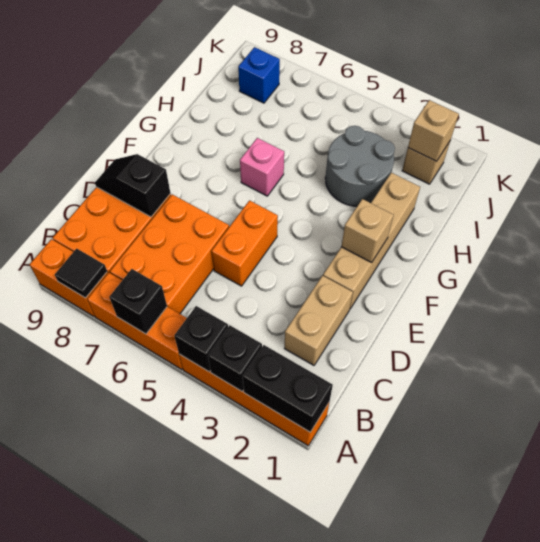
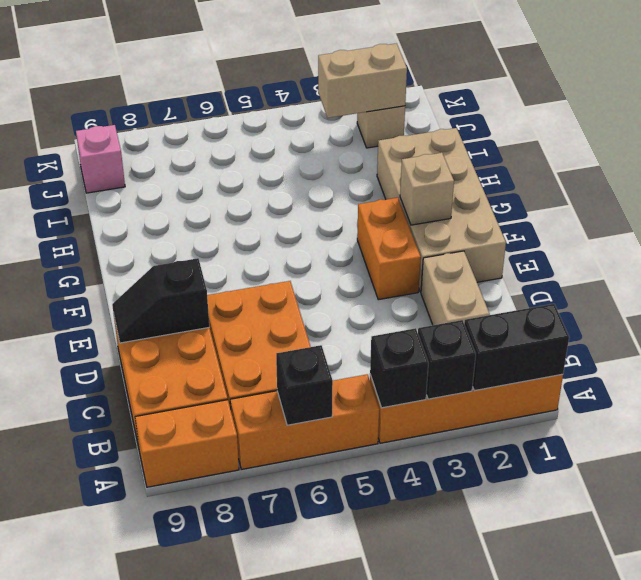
black 1x1 tile [55,249,107,298] -> none
orange 1x2 brick [212,201,278,286] -> orange 1x2 brick moved to [357,198,421,300]
tan 1x4 brick [323,173,420,309] -> tan 2x4 brick [377,128,506,292]
pink 1x1 brick [240,138,284,196] -> pink 1x1 brick moved to [76,125,125,193]
grey 2x2 round brick [325,126,395,206] -> none
tan 1x1 brick [408,100,459,161] -> tan 1x2 brick [318,44,407,118]
blue 1x1 brick [238,47,280,103] -> none

